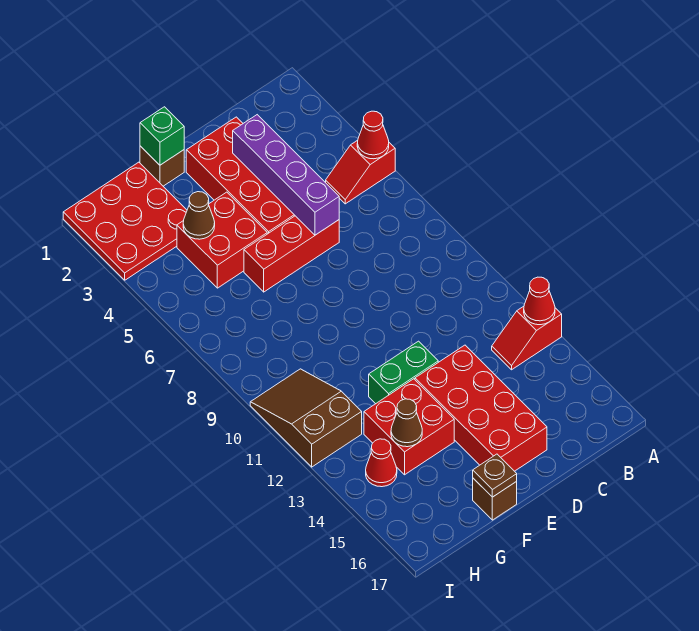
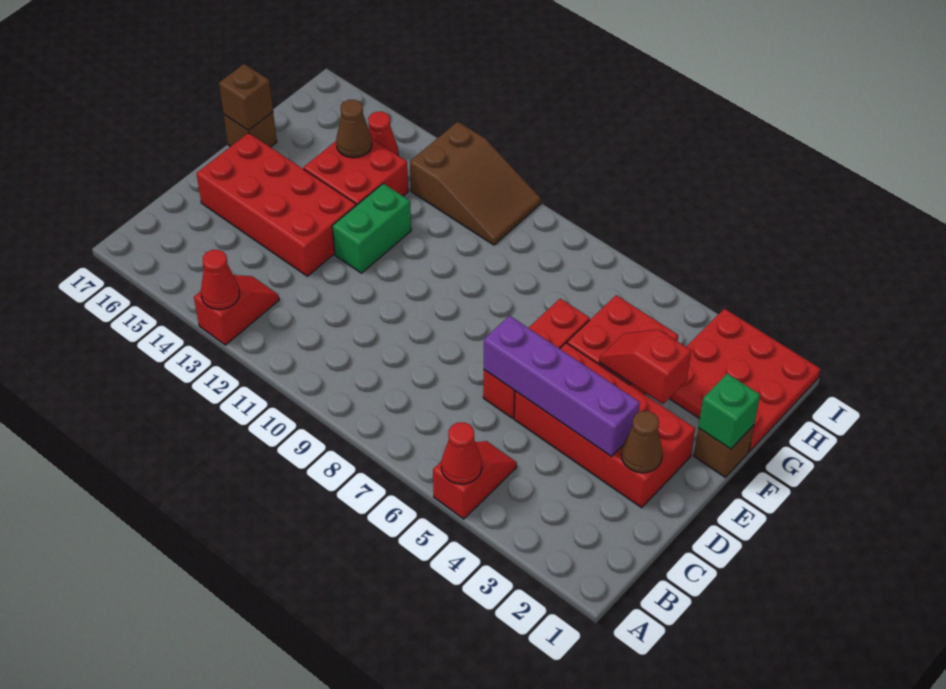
none -> red 1x2 slope [599,329,691,404]
brown 1x1 plate [473,454,517,497] -> brown 1x1 brick [219,64,273,131]
brown 1x1 cone [183,192,215,239] -> brown 1x1 cone moved to [621,411,663,473]

